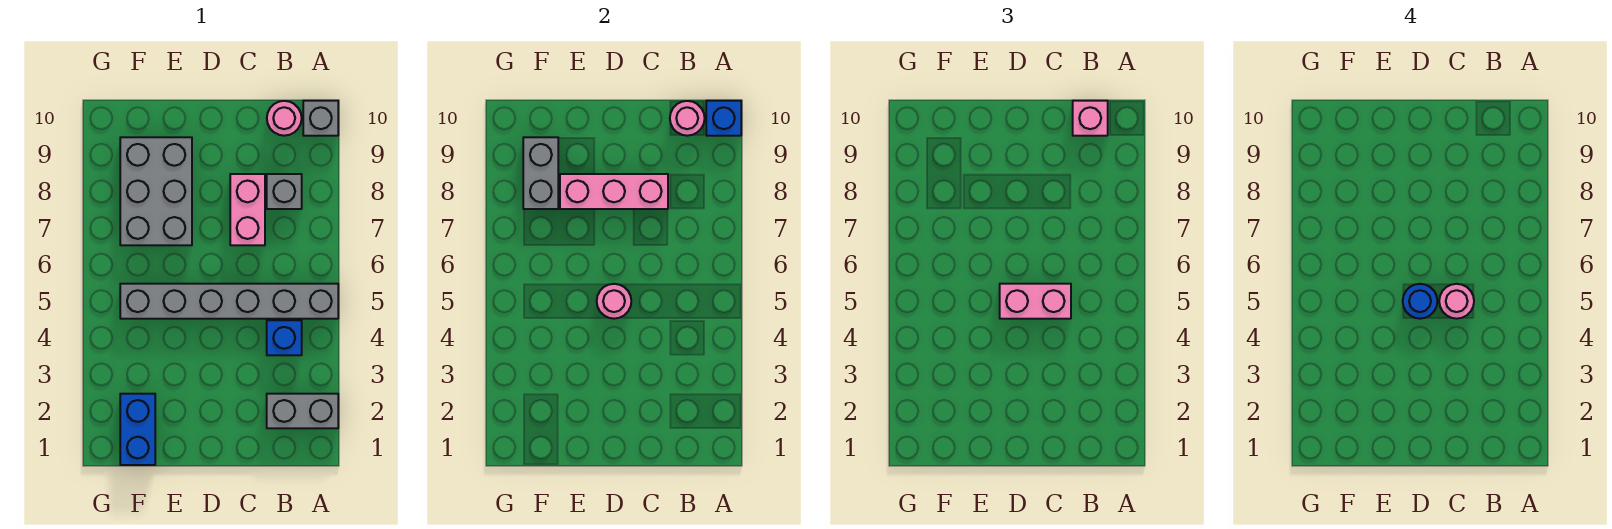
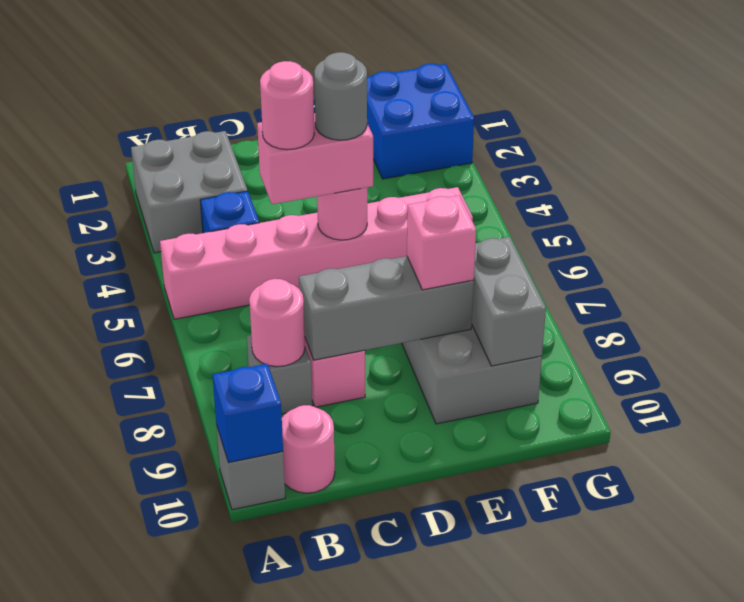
grey 1x2 brick [267,394,338,428] -> grey 2x2 brick [131,131,247,253]
grey 1x6 brick [120,284,338,319] -> pink 1x6 brick [160,187,473,319]
pink 1x1 round brick [670,101,705,136] -> pink 1x1 round brick moved to [249,279,305,367]
pink 1x1 brick [1073,101,1108,136] -> pink 1x1 brick moved to [407,195,476,290]
pink 1x3 brick [560,174,668,209] -> grey 1x3 brick [299,256,474,360]
blue 1x1 round brick [1403,284,1437,319] -> grey 1x1 round brick [314,52,367,140]
blue 1x2 brick [120,394,155,465] -> blue 2x2 brick [367,64,474,179]

